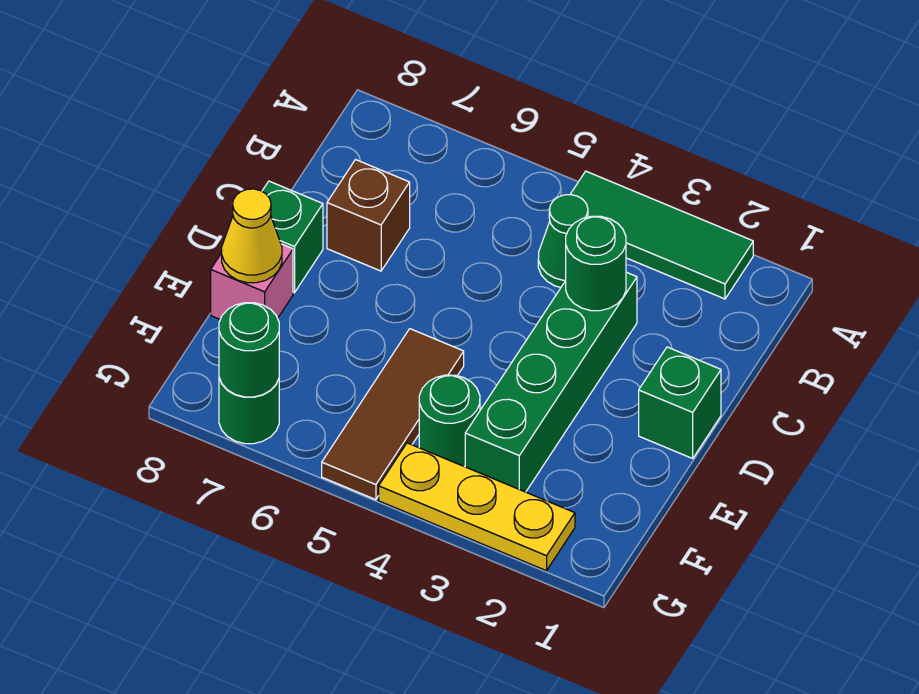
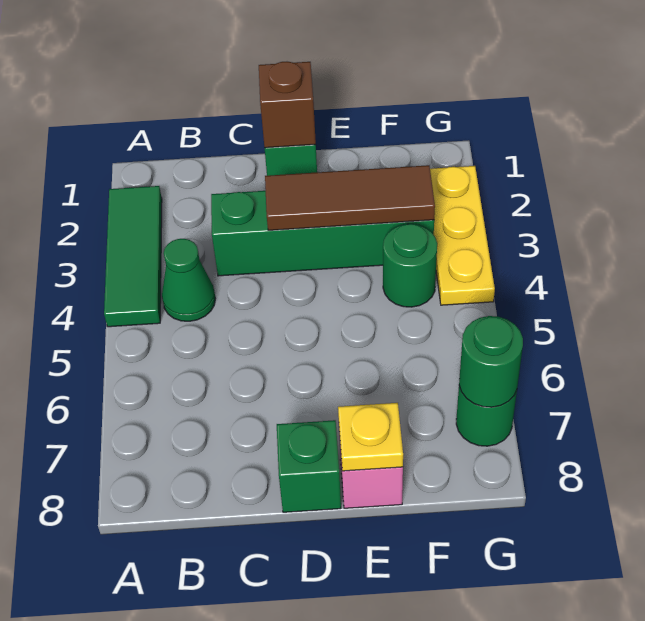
green 1x1 round brick [566,216,626,311] -> none
brown 1x1 brick [327,160,410,271] -> brown 1x1 brick moved to [259,62,316,148]
brown 1x3 tile [322,329,464,500] -> brown 1x3 tile moved to [265,165,435,230]
yellow 1x1 cone [222,189,282,283] -> yellow 1x1 plate [338,403,403,471]

